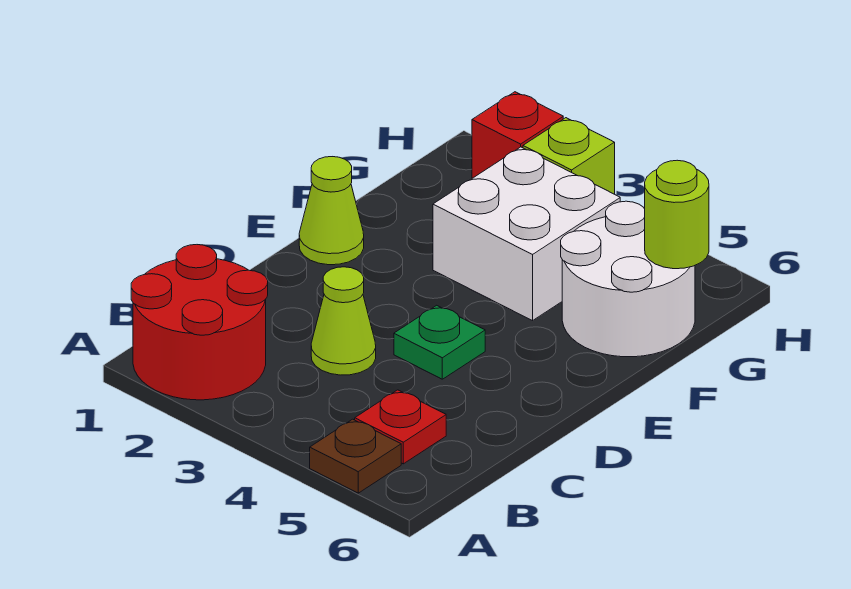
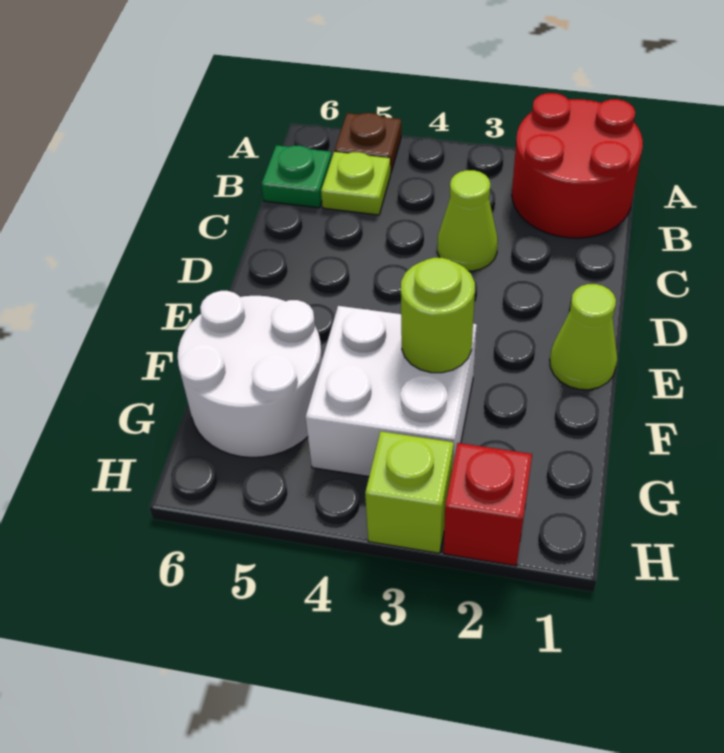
red 1x1 plate [355,390,446,464] -> lime 1x1 plate [321,152,390,215]
green 1x1 plate [394,305,485,379] -> green 1x1 plate moved to [262,145,332,208]
lime 1x1 round brick [645,160,709,269] -> lime 1x1 round brick moved to [401,258,475,373]

